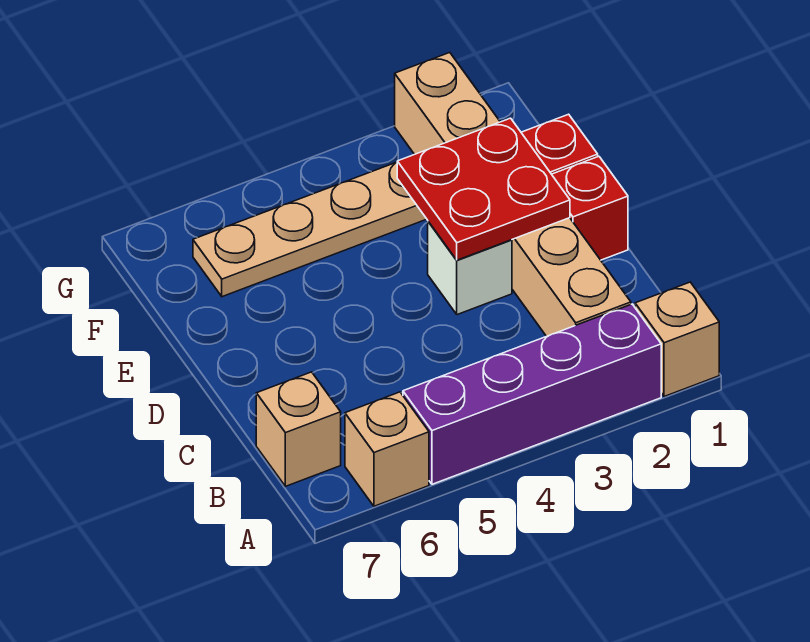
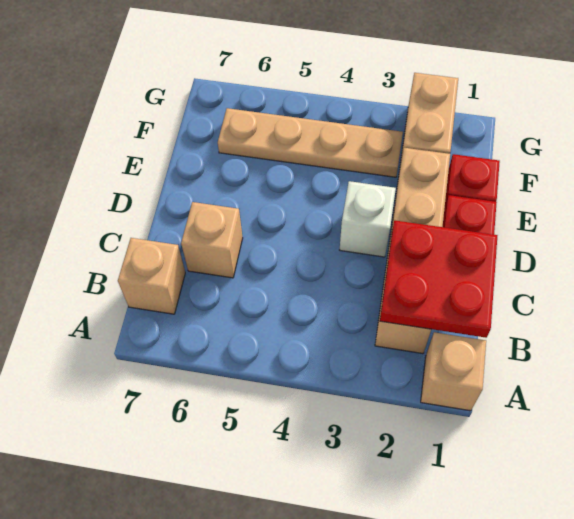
purple 1x4 brick [403,304,661,484] -> none
tan 1x1 brick [345,392,429,506] -> tan 1x1 brick moved to [181,202,243,278]
red 2x2 plate [397,118,570,260] -> red 2x2 plate moved to [380,221,498,338]

